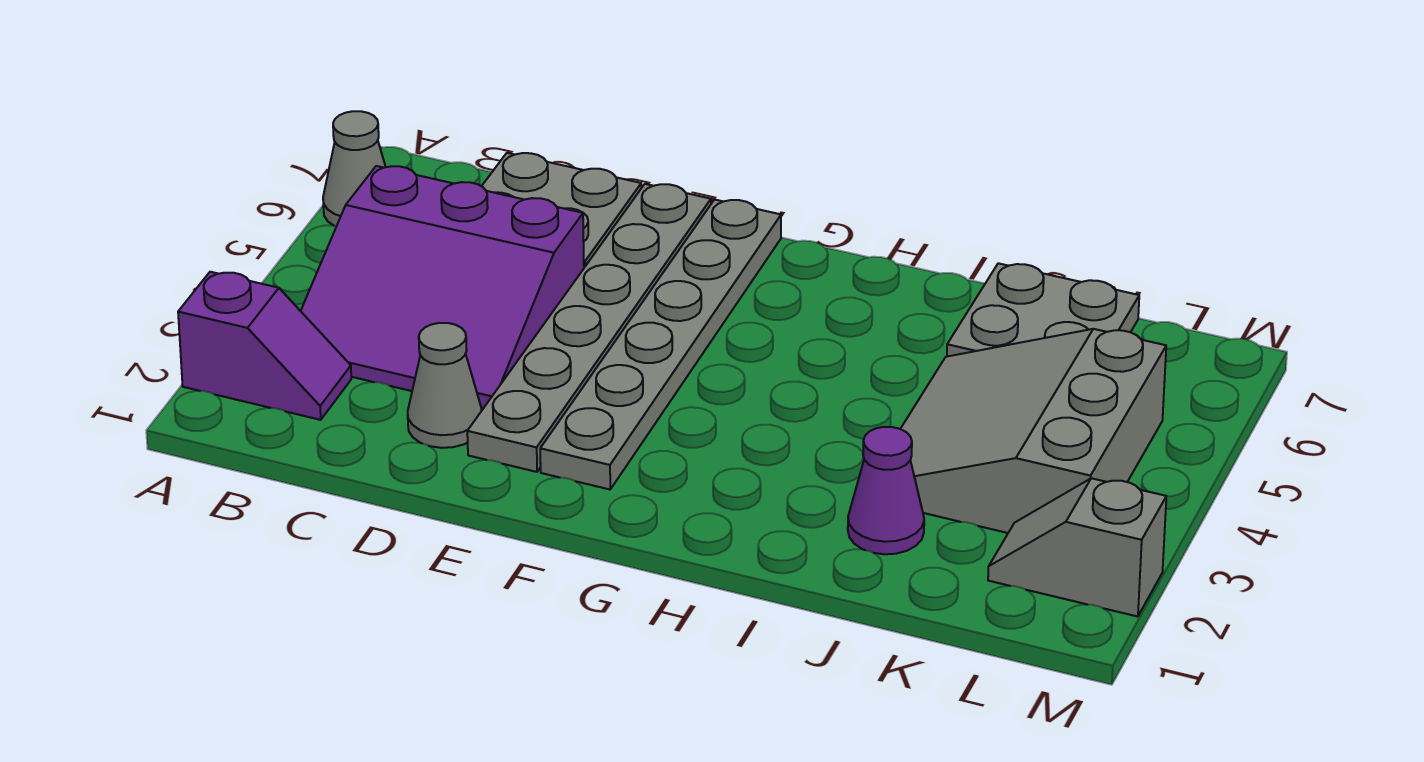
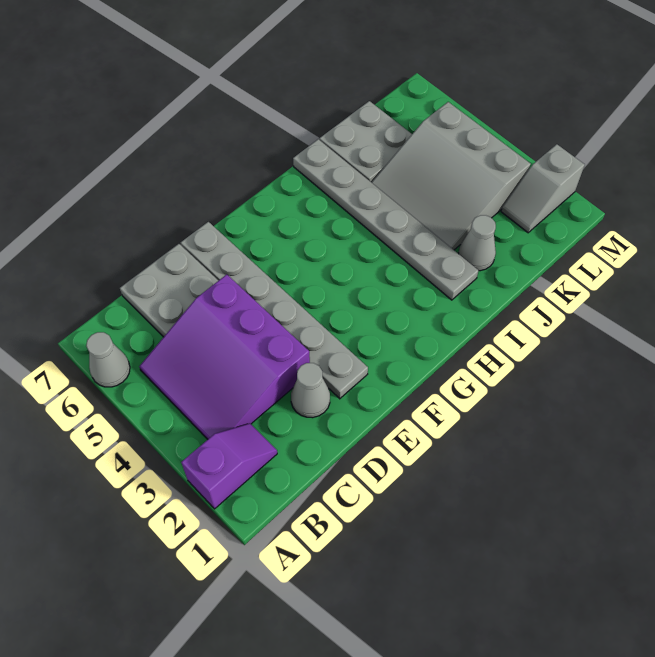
purple 3x3 slope [301,166,584,408] -> purple 3x3 slope turned to [139,275,310,439]
grey 1x6 plate [540,200,781,489] -> grey 1x6 plate moved to [293,139,479,300]
purple 1x1 cone [848,427,924,554] -> grey 1x1 cone [459,215,496,271]

